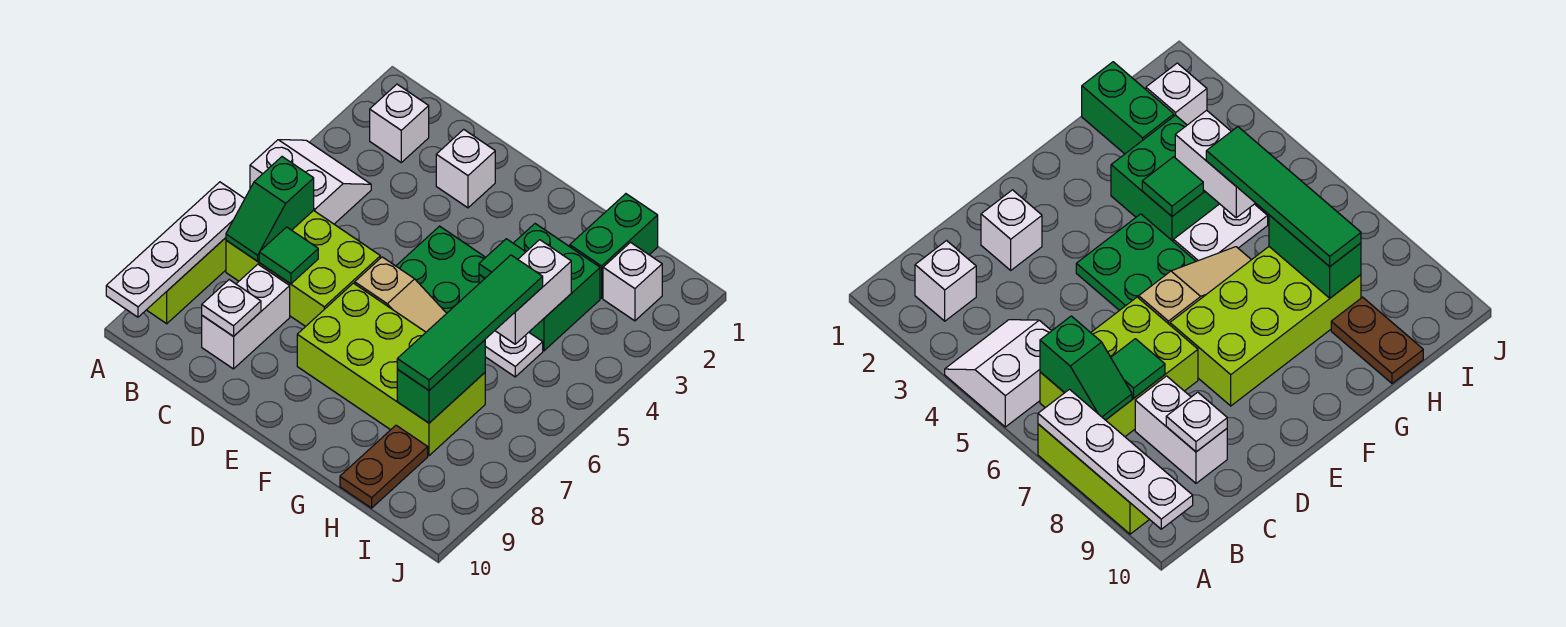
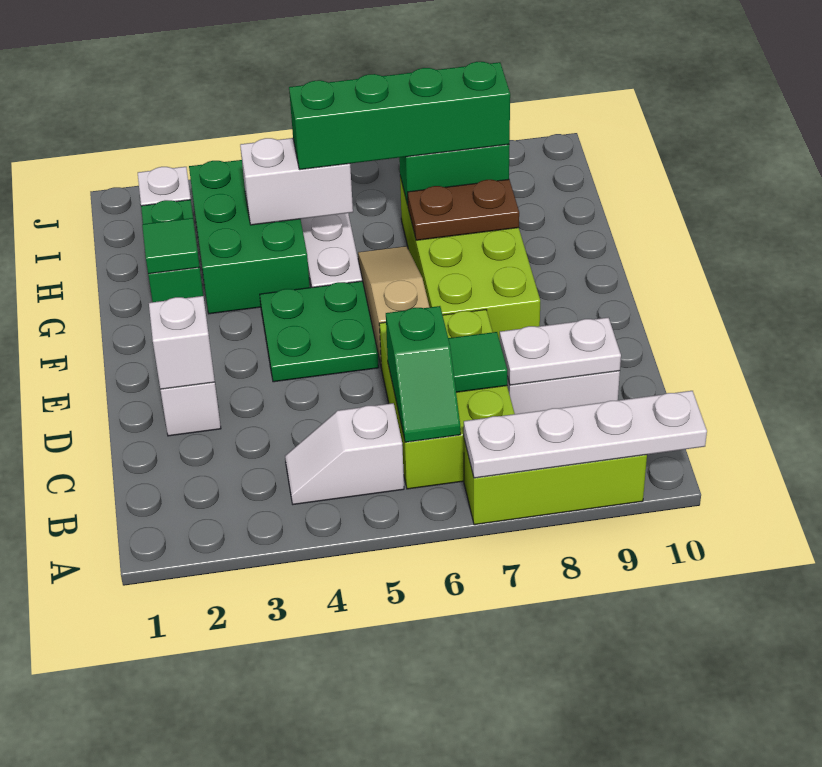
white 2x2 slope [250,140,371,224] -> white 1x2 slope [285,403,404,504]
white 1x1 brick [370,84,429,162] -> white 1x1 brick moved to [149,296,215,389]
green 1x2 slope [226,157,314,261] -> green 1x2 slope turned to [386,306,461,442]
white 1x1 plate [202,280,261,336] -> white 1x2 plate [500,318,621,385]
green 2x2 brick [479,224,600,351] -> green 2x3 brick [189,160,310,314]
green 1x1 tile [479,239,525,278] -> green 1x1 tile moved to [142,218,200,274]
green 1x2 brick [570,194,658,298] -> green 1x2 brick turned to [141,200,203,302]
green 1x4 tile [397,255,543,390] -> green 1x4 brick [289,62,510,170]
brown 1x2 plate [340,425,428,508] -> brown 1x2 plate moved to [408,179,519,240]

